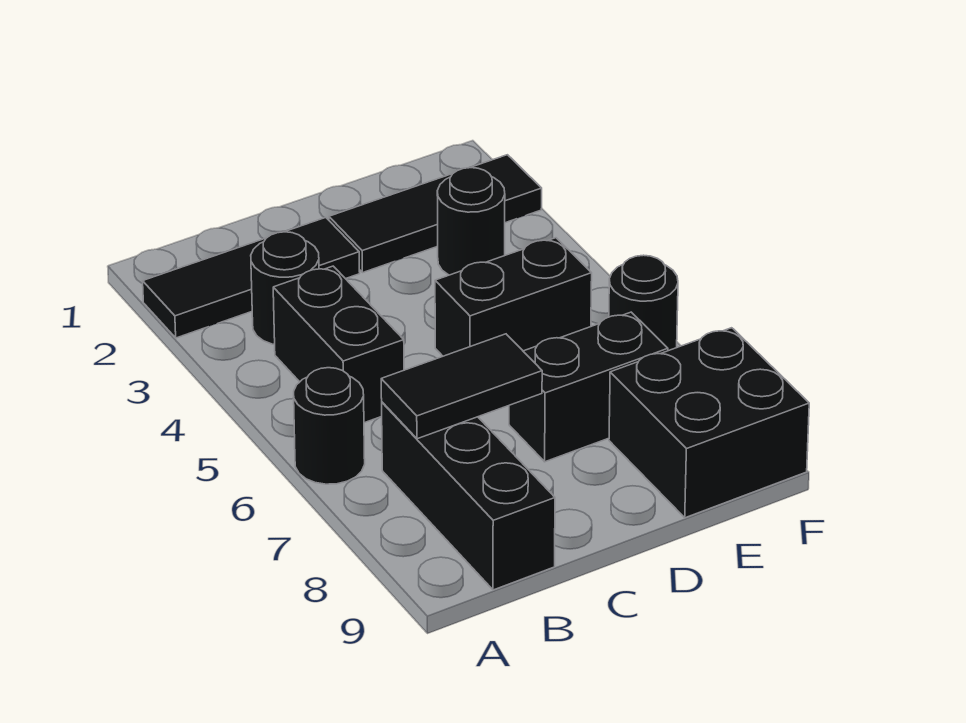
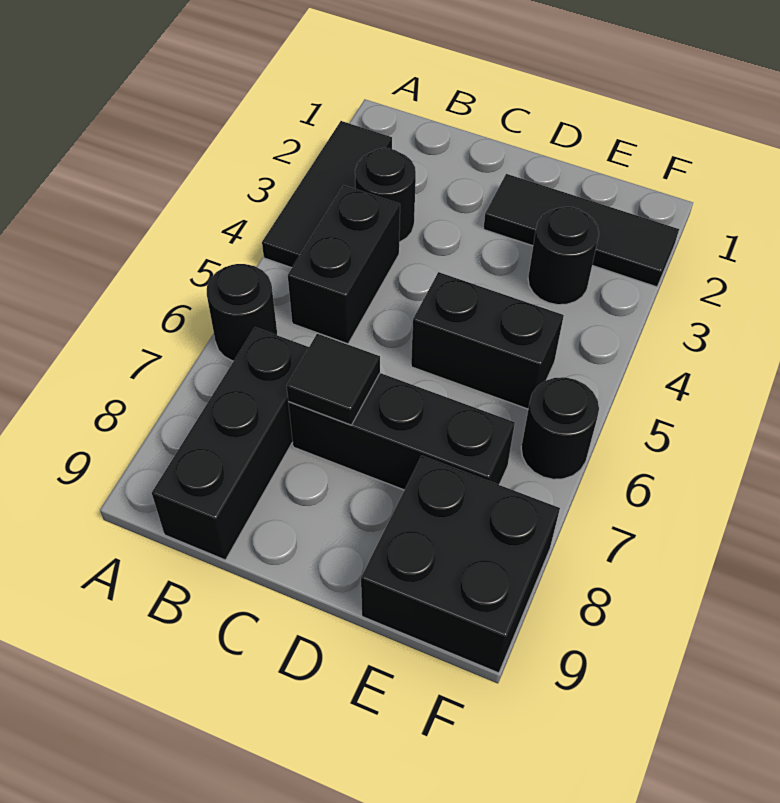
black 1x3 tile [143,218,360,338] -> black 1x3 tile turned to [262,121,392,268]
black 1x2 tile [381,334,542,439] -> black 1x1 tile [287,334,380,425]
black 1x2 brick [509,312,668,462] -> black 1x3 brick [288,373,515,490]

